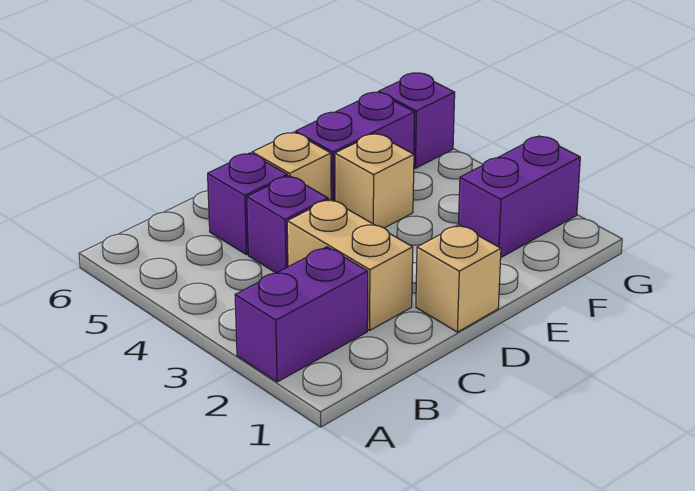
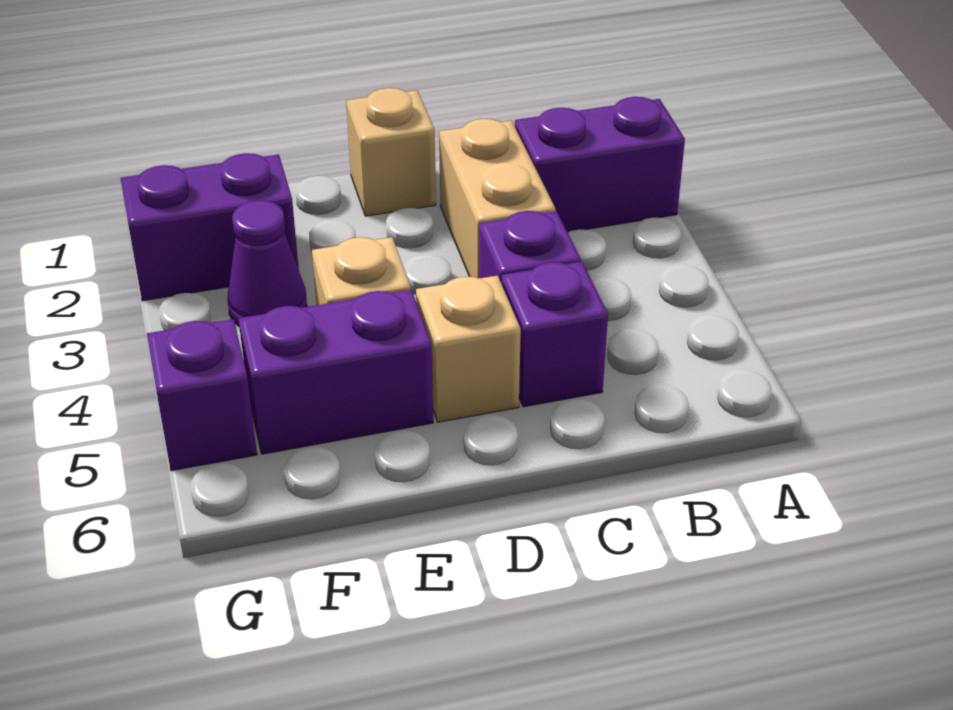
none -> purple 1x1 cone [228,200,307,326]

